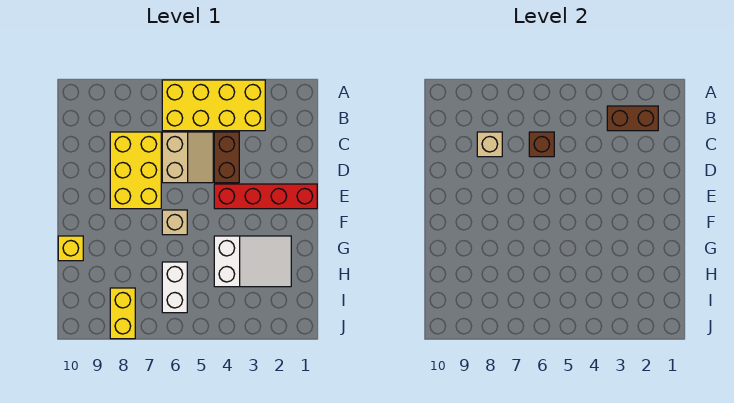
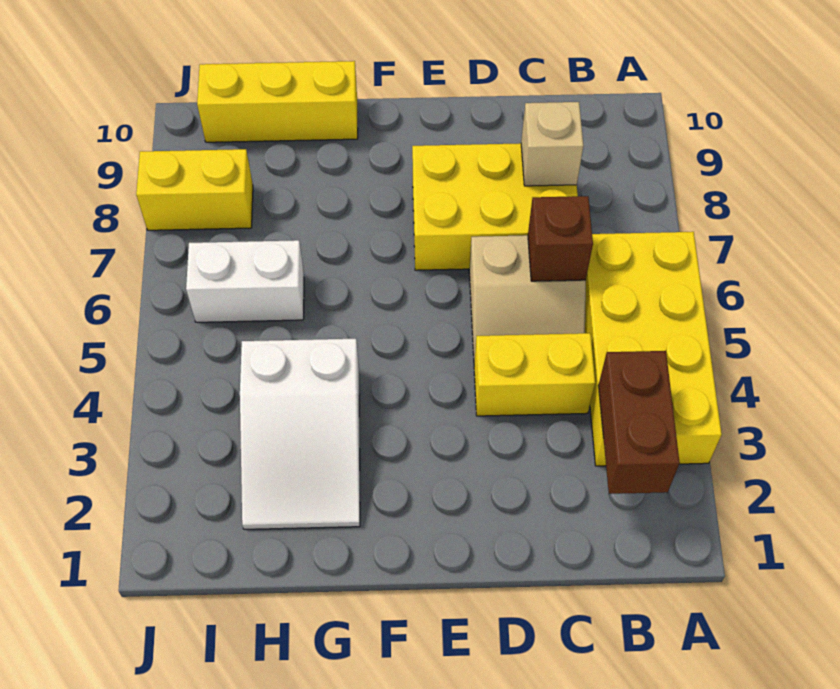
brown 1x2 brick [214,132,239,183] -> yellow 1x2 brick [474,333,595,416]
red 1x4 brick [214,184,317,209] -> none
tan 1x1 brick [162,210,187,235] -> none
yellow 1x1 brick [58,236,83,261] -> yellow 1x3 brick [197,61,358,142]

